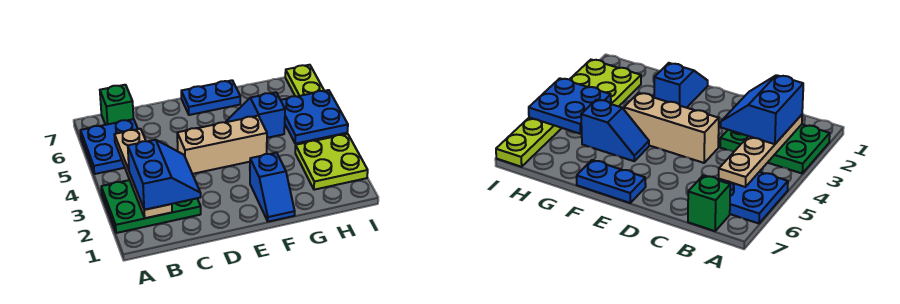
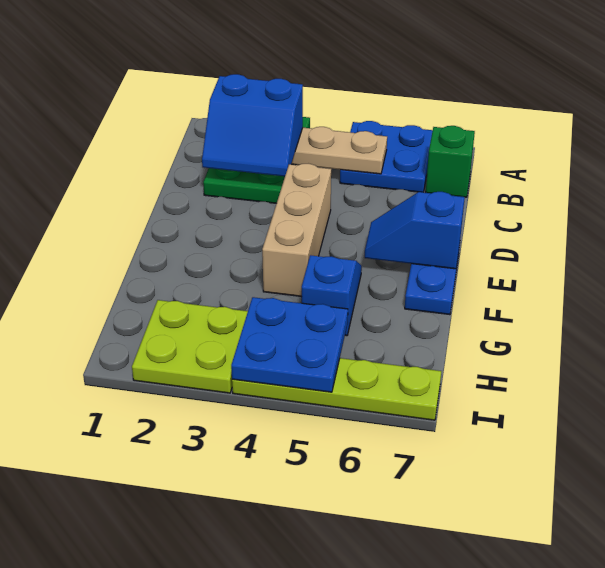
blue 1x2 slope [250,153,295,222] -> blue 1x2 slope moved to [365,192,465,269]

